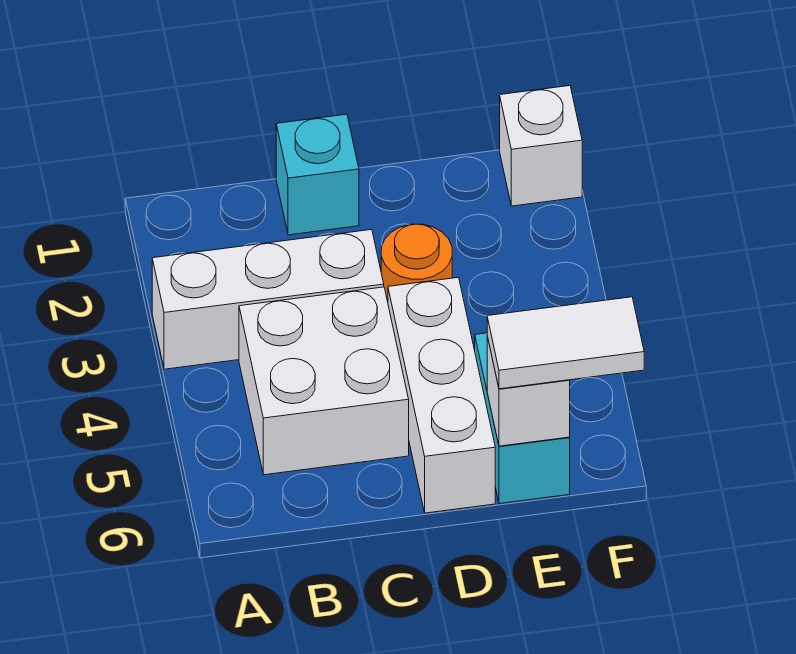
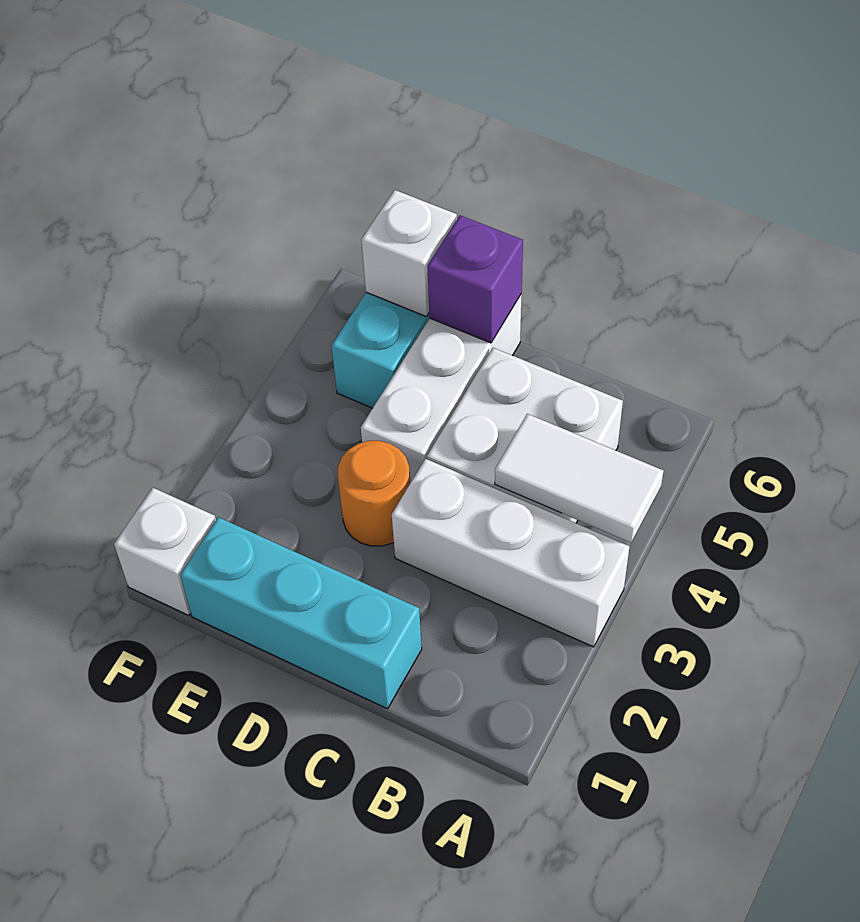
cyan 1x1 brick [276,114,359,235] -> cyan 1x3 brick [180,517,422,709]
none -> purple 1x1 brick [427,215,523,343]
white 1x2 tile [487,297,644,389] -> white 1x2 tile moved to [495,414,664,543]

